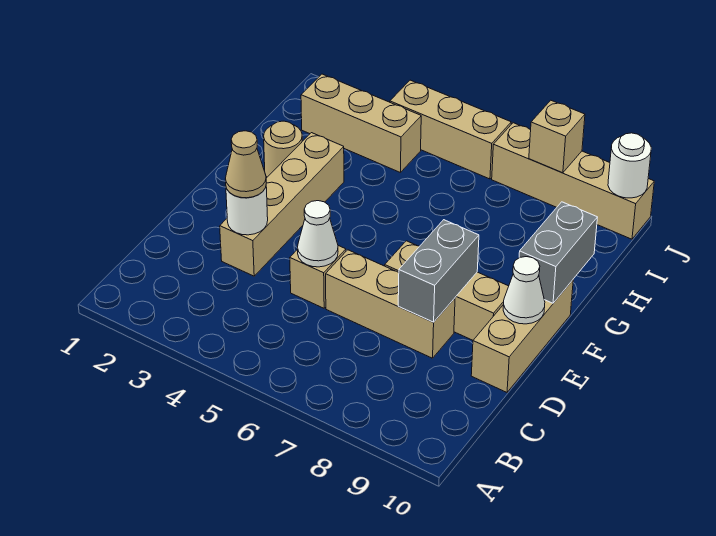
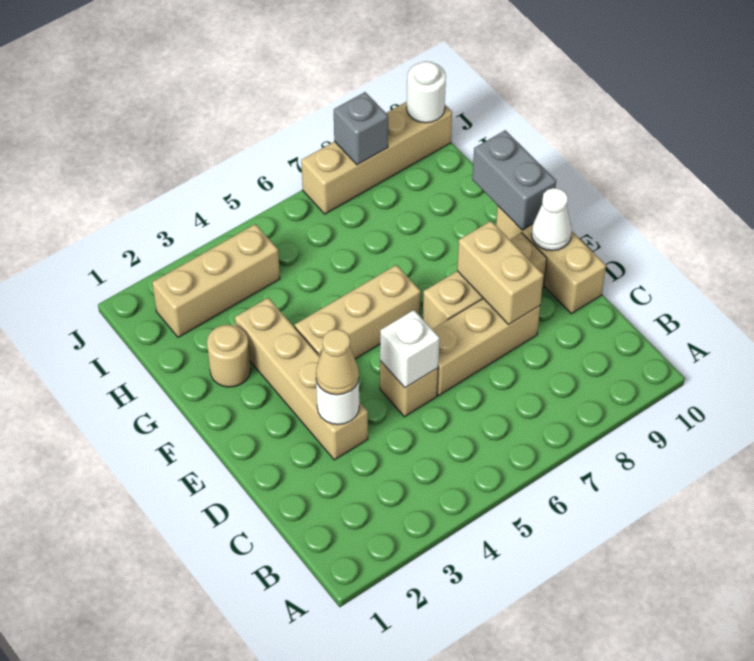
white 1x1 cone [298,201,338,267] -> white 1x1 brick [380,310,439,388]
grey 1x2 brick [398,220,479,322] -> tan 1x2 brick [457,221,544,324]
tan 1x3 brick [390,80,511,179] -> tan 1x3 brick moved to [295,265,421,359]
tan 1x1 brick [529,100,585,173] -> grey 1x1 brick [334,92,388,165]

